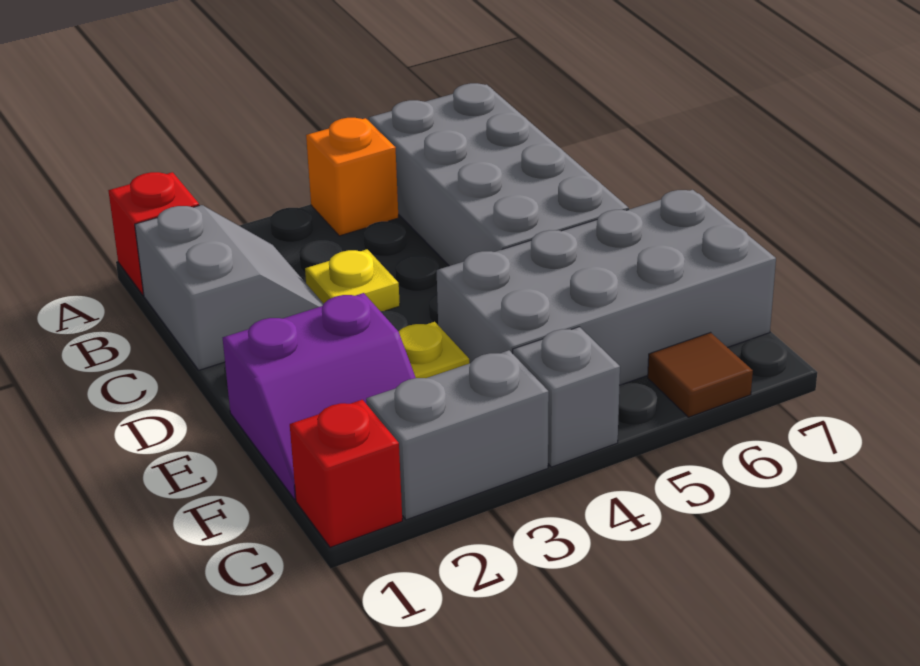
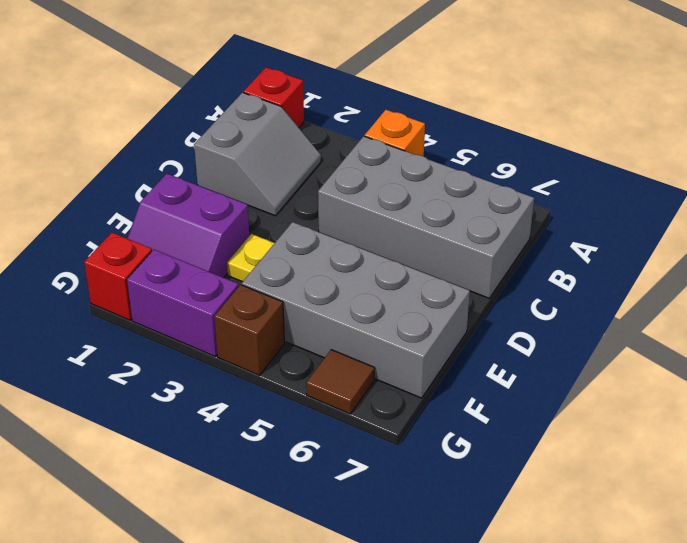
grey 2x4 brick [369,83,628,266] -> grey 2x4 brick turned to [318,136,534,298]
yellow 1x1 plate [305,249,400,311] -> none
grey 1x2 brick [366,350,549,520] -> purple 1x2 brick [127,250,239,356]
grey 1x1 brick [513,327,620,467] -> brown 1x1 brick [214,285,284,375]

